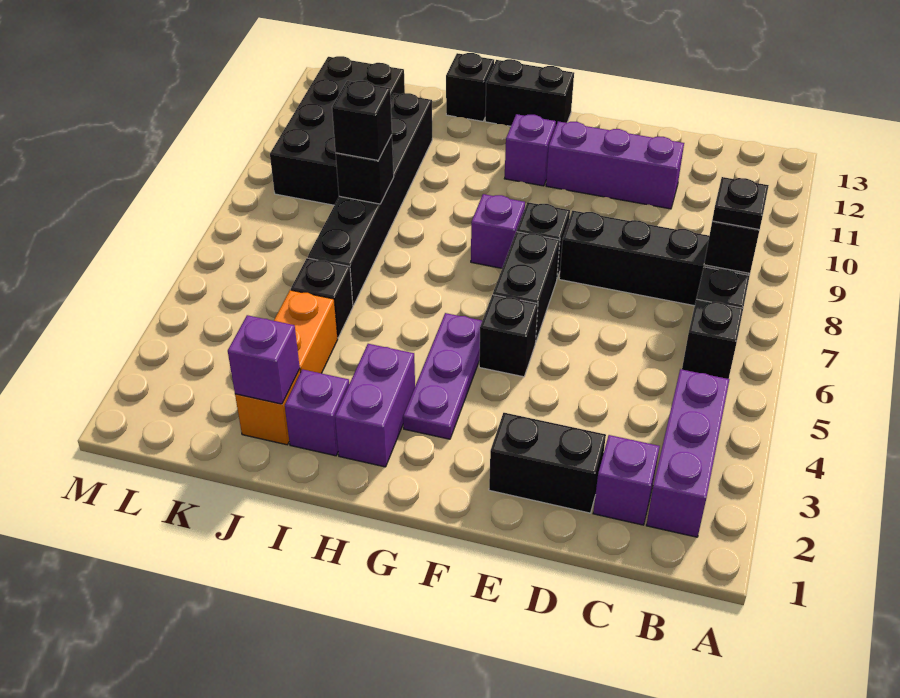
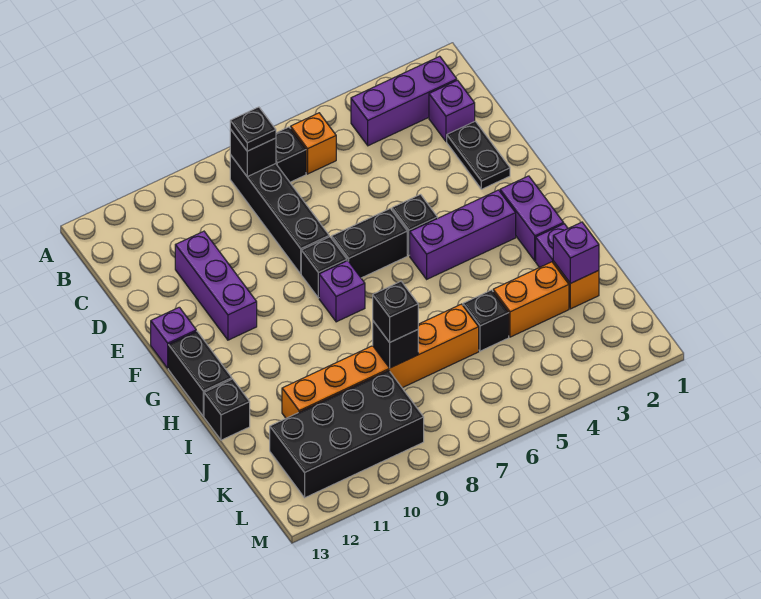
black 1x1 brick [682,299,743,379] -> orange 1x1 brick [291,113,336,174]
black 1x2 brick [489,413,606,513] -> black 1x2 plate [447,121,510,189]
purple 1x3 plate [403,313,482,439] -> purple 1x3 brick [410,190,516,279]
purple 1x1 brick [504,114,556,186] -> purple 1x1 brick moved to [151,307,196,368]
purple 1x2 brick [335,344,415,467] -> purple 1x2 brick turned to [500,176,564,261]
black 1x6 brick [308,93,432,306] -> orange 1x6 brick [282,304,479,418]

